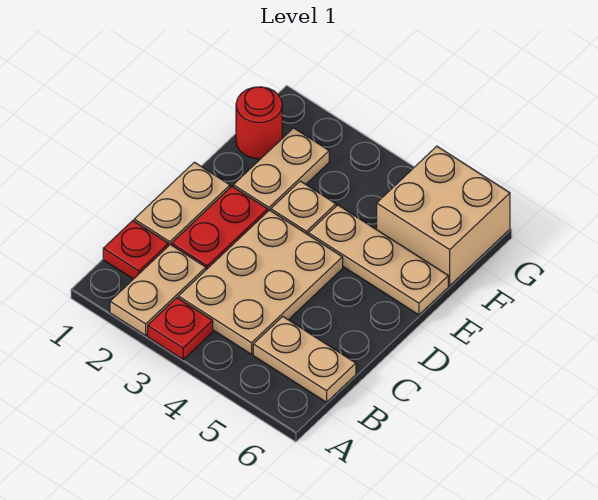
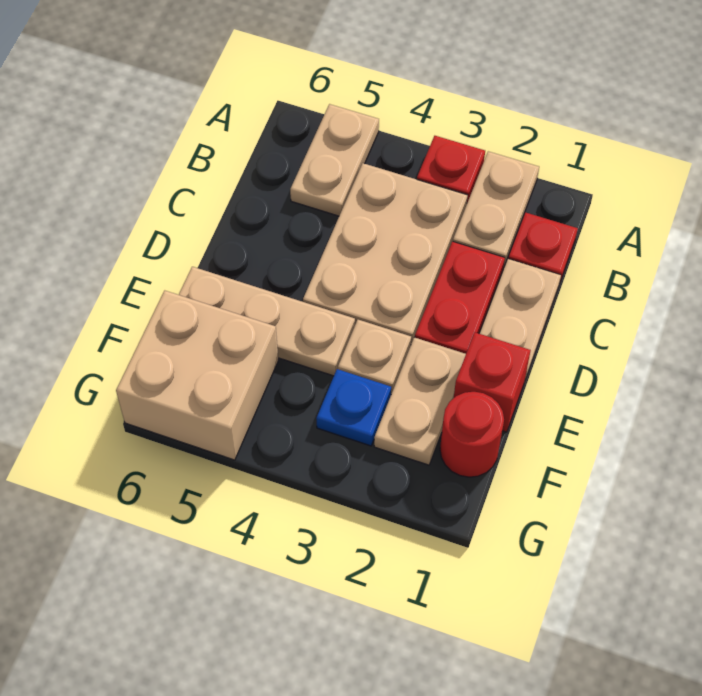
tan 1x2 plate [253,316,356,402] -> tan 1x2 plate turned to [290,104,379,216]
none -> red 1x1 brick [454,332,531,432]
none -> blue 1x1 plate [316,369,391,446]

